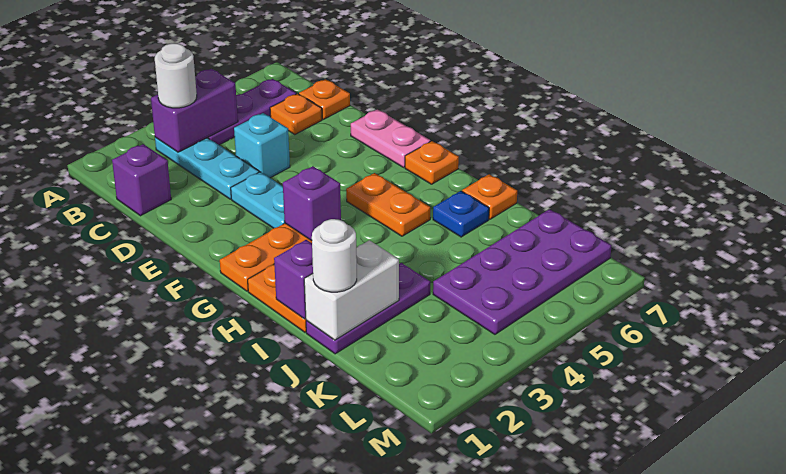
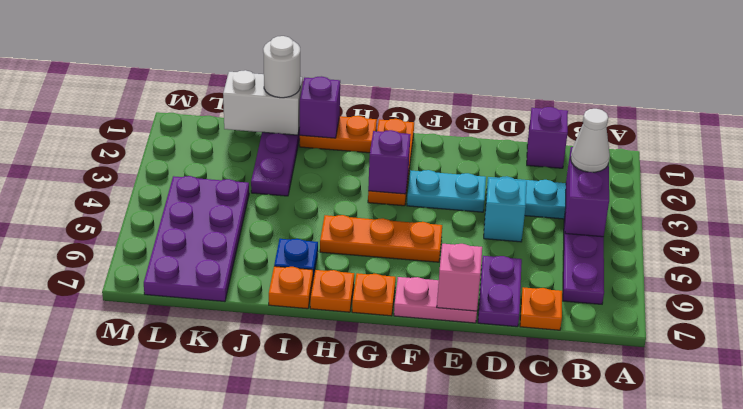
white 1x1 round brick [155,43,197,108] -> white 1x1 cone [571,109,610,172]
orange 1x1 plate [270,94,322,134] -> orange 1x1 plate moved to [310,270,354,312]
none -> purple 1x2 plate [478,256,522,327]
none -> pink 1x1 brick [437,244,482,311]
orange 1x2 plate [346,173,430,236] -> orange 1x3 plate [320,215,442,262]
white 1x2 brick [304,240,399,340] -> white 1x2 brick turned to [223,70,302,135]

